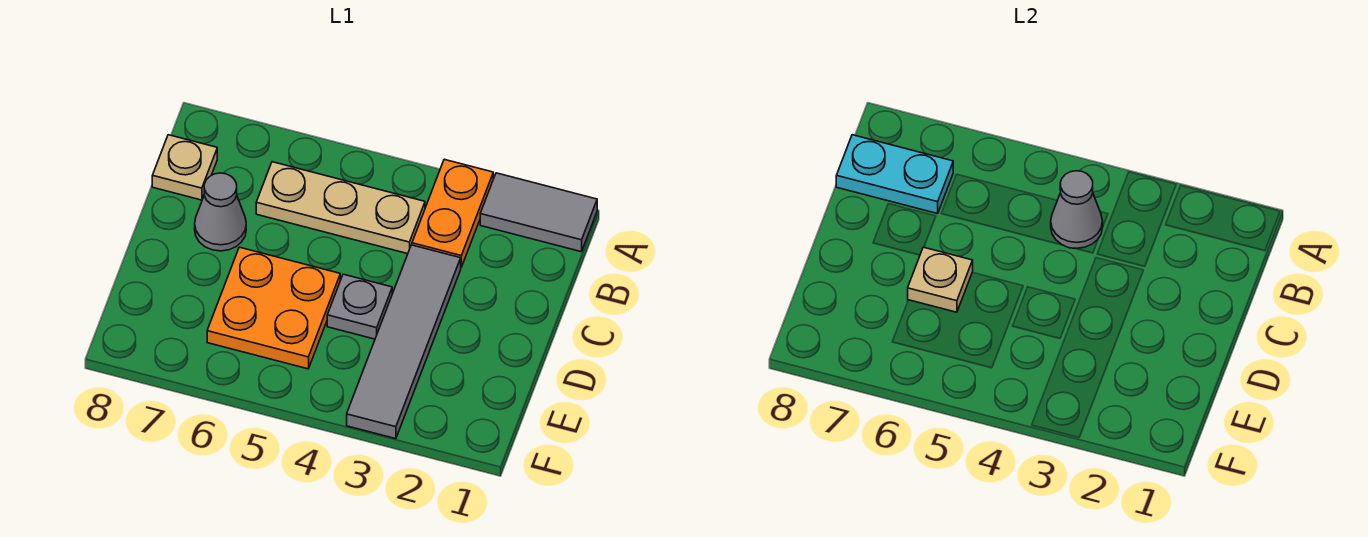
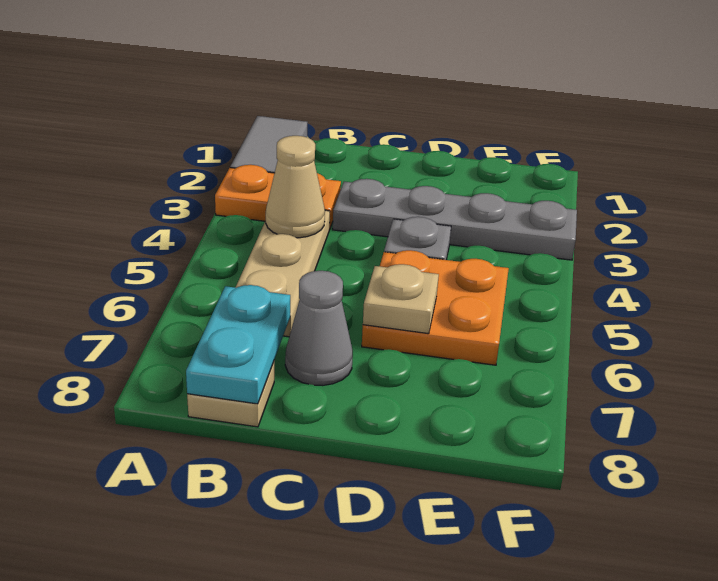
grey 1x1 cone [1051,171,1103,248] -> tan 1x1 cone [266,136,325,238]
grey 1x4 tile [347,245,461,439] -> grey 1x4 plate [333,179,577,260]

